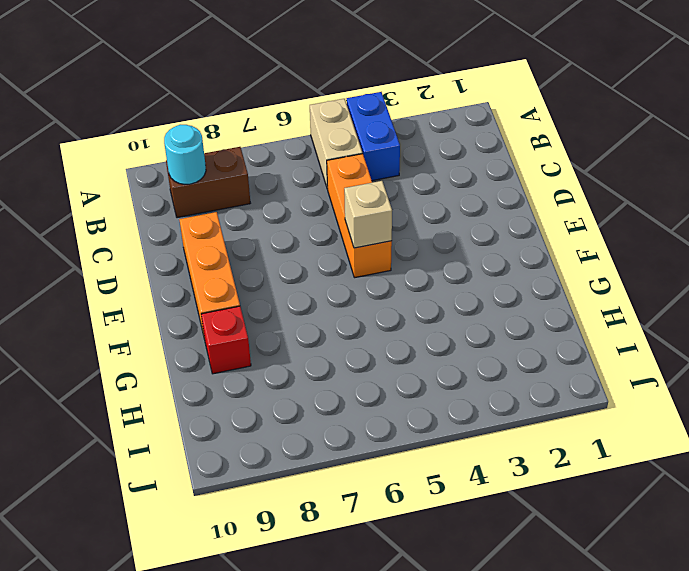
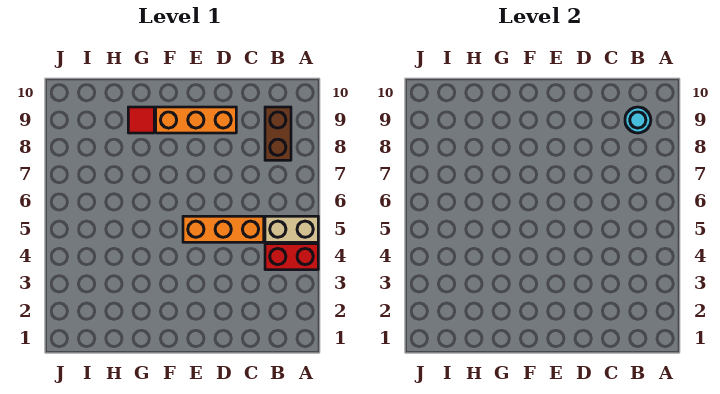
blue 1x2 brick [347,92,400,181] -> red 1x2 brick [265,244,318,270]
tan 1x1 brick [344,181,392,248] -> none
red 1x1 brick [201,306,251,374] -> red 1x1 tile [128,107,154,133]

